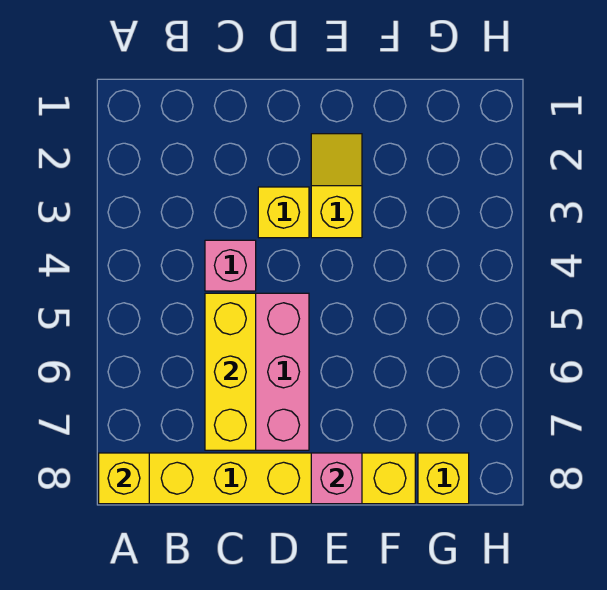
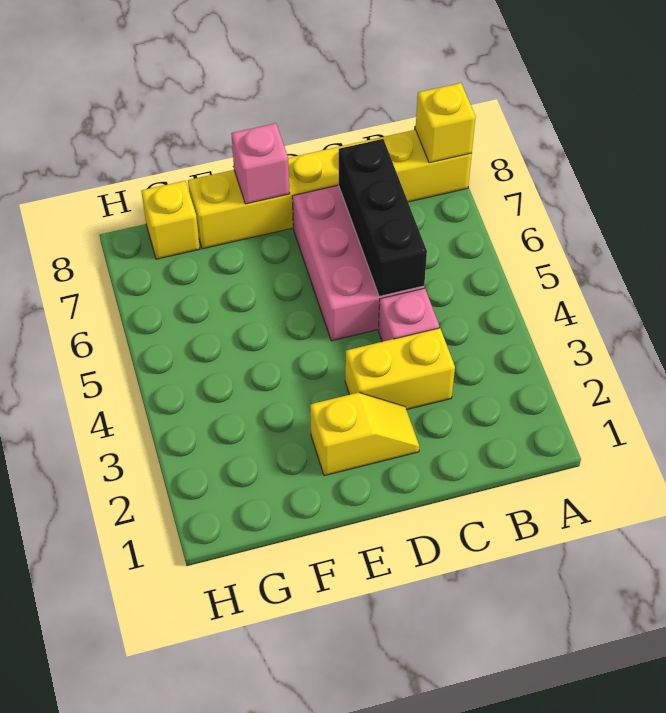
yellow 1x3 brick [205,293,256,450] -> black 1x3 brick [339,139,427,297]
yellow 1x1 brick [258,187,309,238] -> yellow 1x2 brick [345,328,455,410]
yellow 1x2 slope [311,134,362,238] -> yellow 1x2 slope turned to [310,393,420,476]

